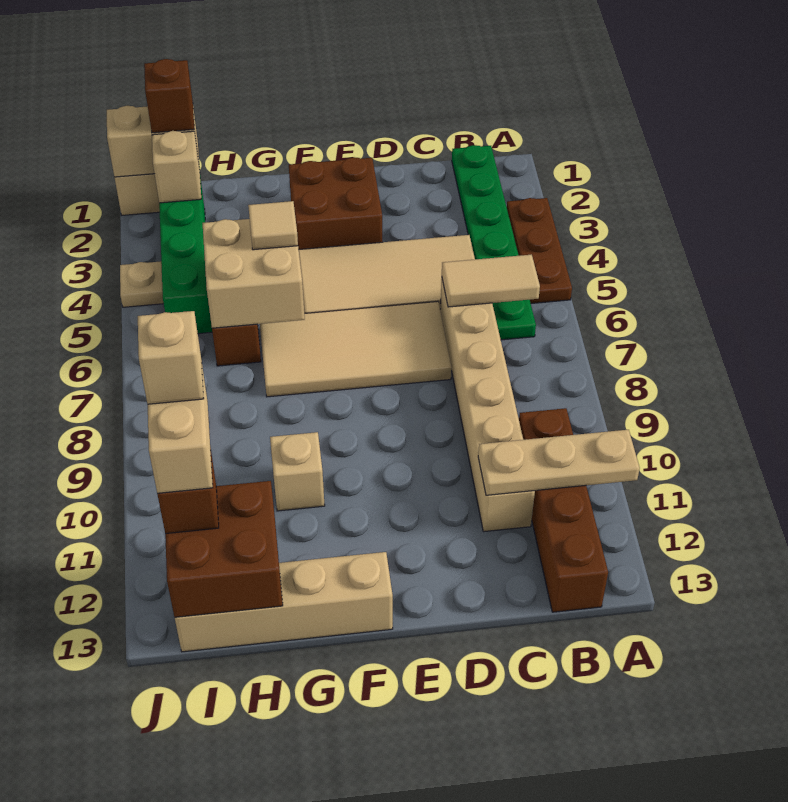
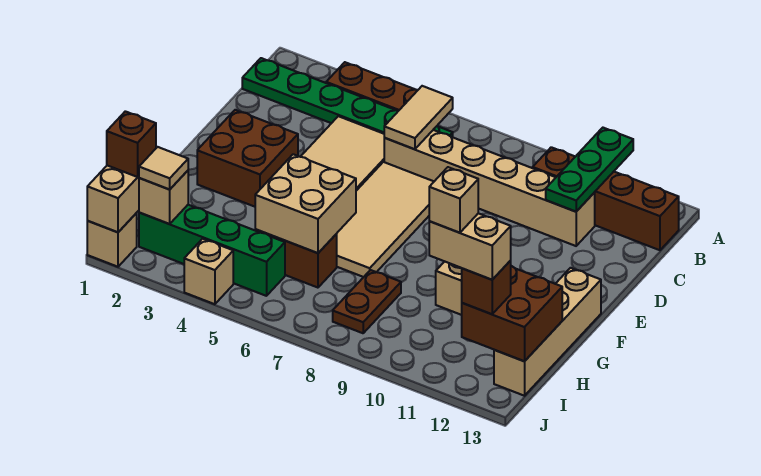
tan 1x3 plate [478,430,640,495] -> green 1x3 plate [546,128,633,212]
tan 1x1 tile [248,201,298,250] -> tan 1x1 tile moved to [139,147,188,189]
none -> brown 1x2 plate [333,270,401,333]
tan 1x1 plate [120,261,164,307] -> tan 1x1 brick [184,239,233,304]

